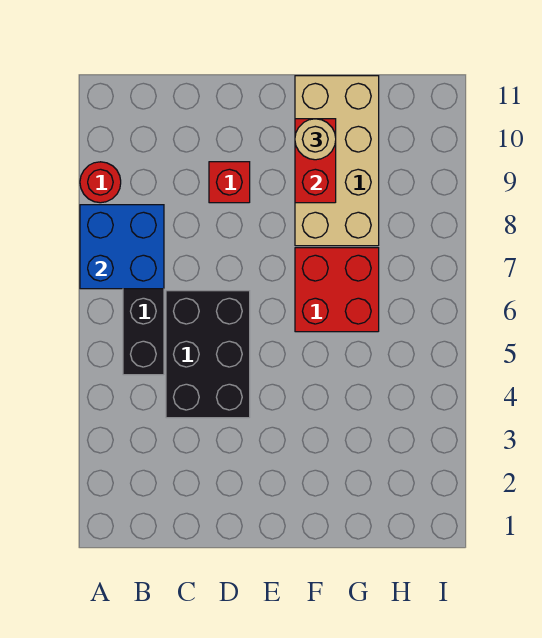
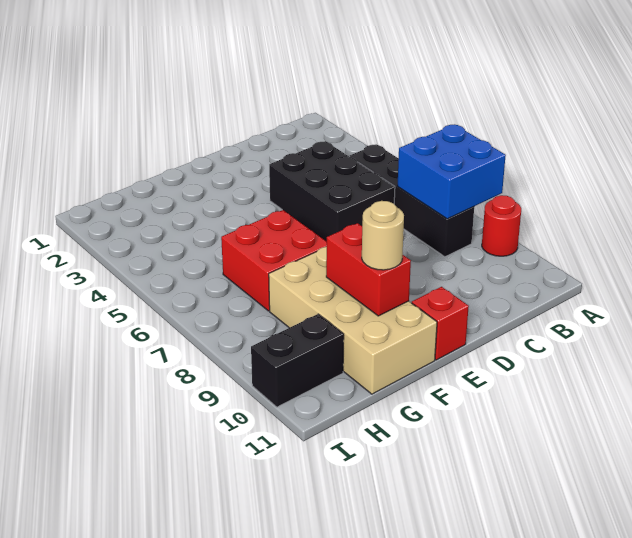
red 1x1 brick [209,162,250,203] -> red 1x1 brick moved to [412,287,469,360]
none -> black 1x2 brick [251,314,344,407]

